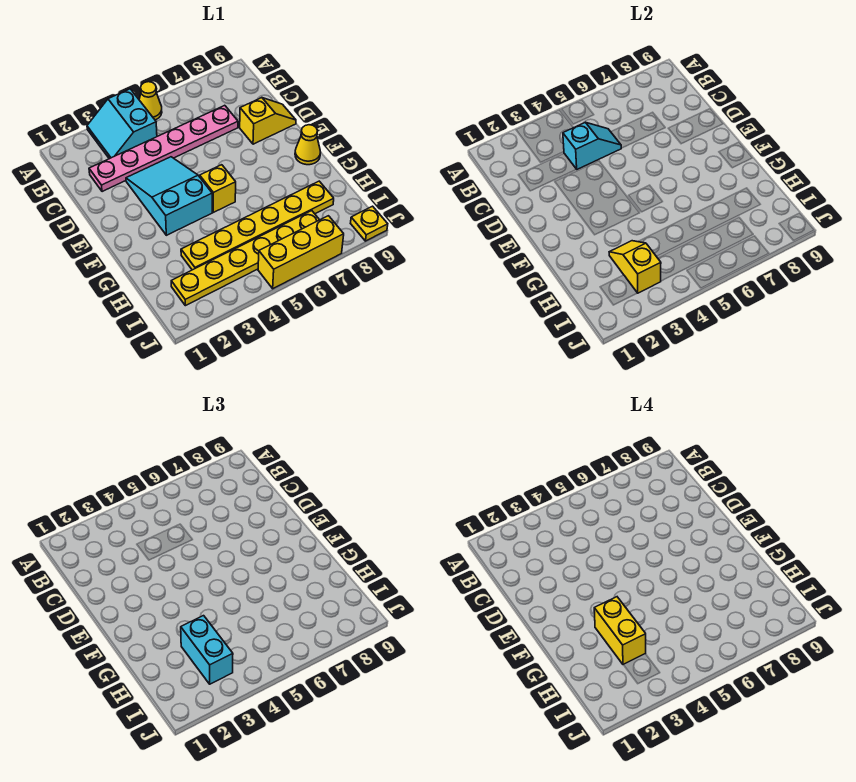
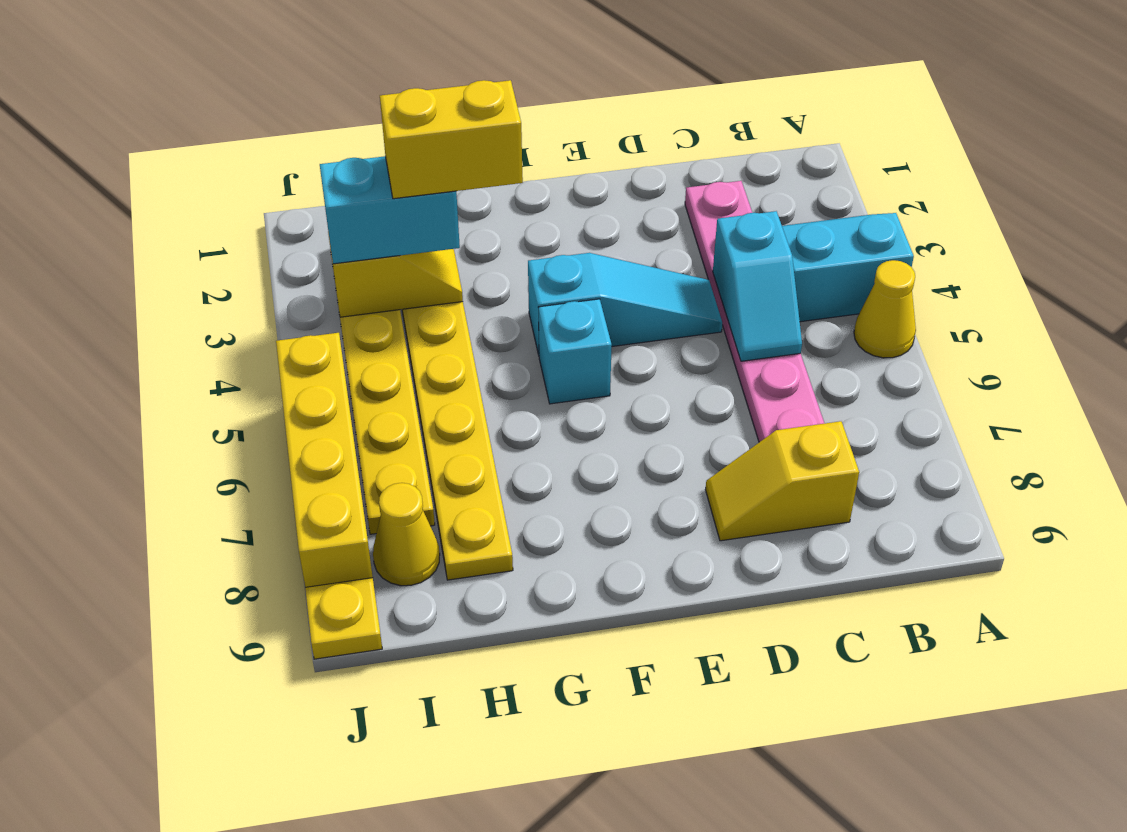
cyan 2x3 slope [126,157,212,235] -> cyan 1x3 slope [528,253,722,355]
yellow 1x2 slope [240,98,296,144] -> yellow 1x2 slope turned to [705,421,859,541]
yellow 1x1 brick [200,165,236,212] -> cyan 1x1 brick [539,299,612,404]
yellow 1x1 cone [295,125,321,165] -> yellow 1x1 cone moved to [373,483,440,586]
yellow 1x3 brick [258,216,344,289] -> yellow 1x4 brick [276,333,373,587]

